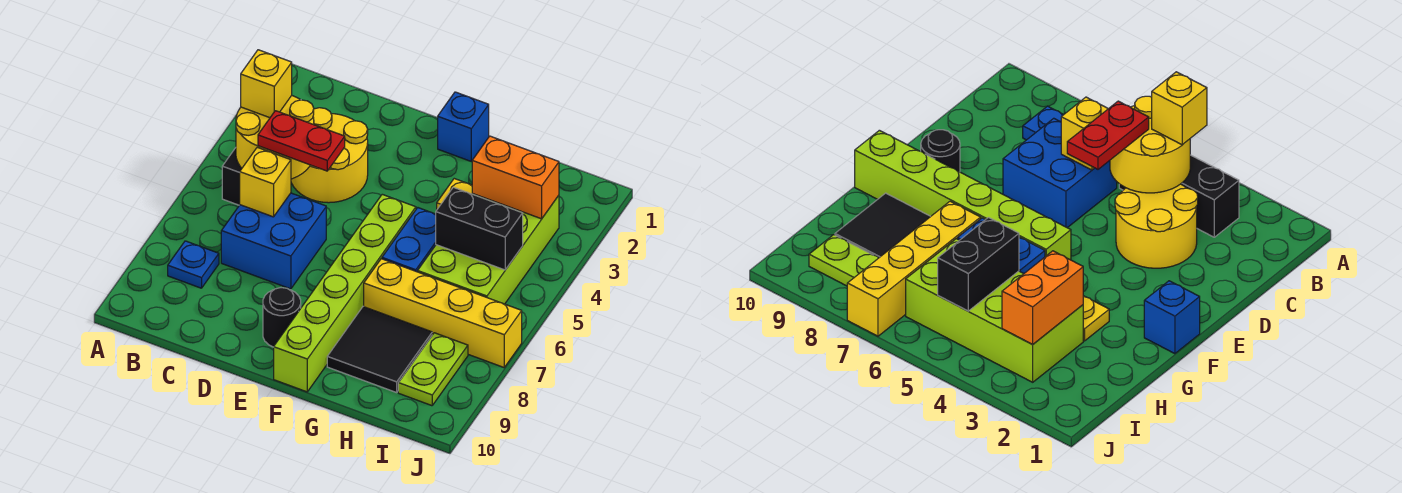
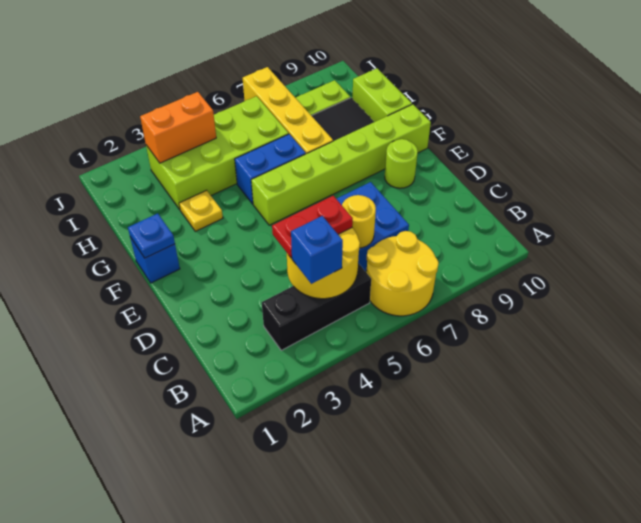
yellow 1x1 brick [241,50,292,118] -> blue 1x1 brick [291,216,343,284]
blue 1x1 plate [168,241,219,288] -> blue 1x1 plate moved to [128,213,175,258]
yellow 2x2 round brick [291,108,368,203] -> yellow 2x2 round brick moved to [366,231,439,316]
red 1x2 plate [258,111,345,171] -> red 1x2 plate turned to [272,196,353,258]
yellow 1x1 brick [240,147,291,217] -> yellow 1x1 round brick [342,195,376,248]
black 1x1 round brick [263,288,301,347] -> lime 1x1 round brick [385,139,418,188]
none -> lime 1x2 brick [352,68,412,122]
orange 1x2 brick [472,136,559,219] -> orange 1x2 brick turned to [140,92,216,163]
black 1x2 brick [436,187,523,270] -> none

